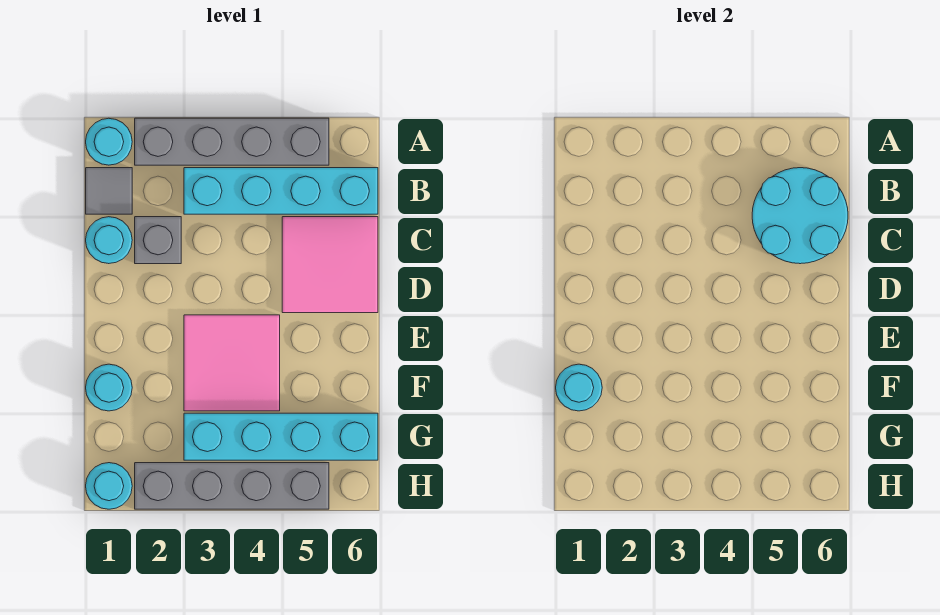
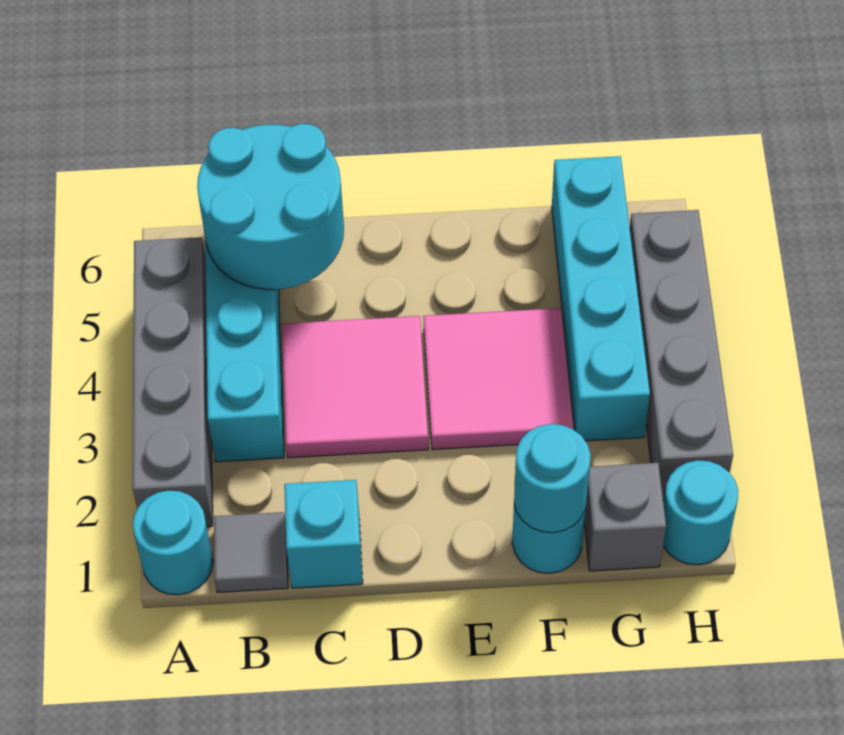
cyan 1x1 round brick [86,217,132,264] -> cyan 1x1 brick [284,480,363,588]
grey 1x1 brick [135,217,181,264] -> grey 1x1 brick moved to [584,463,666,571]
pink 2x2 tile [282,217,378,313] -> pink 2x2 tile moved to [282,316,428,458]

